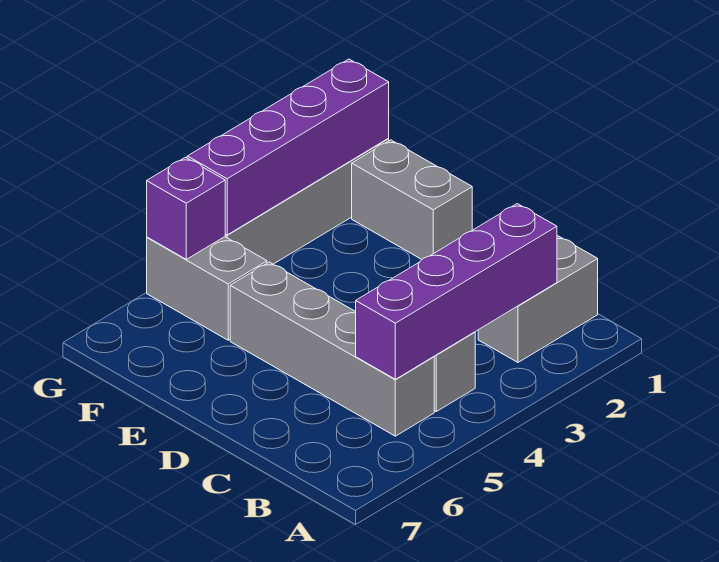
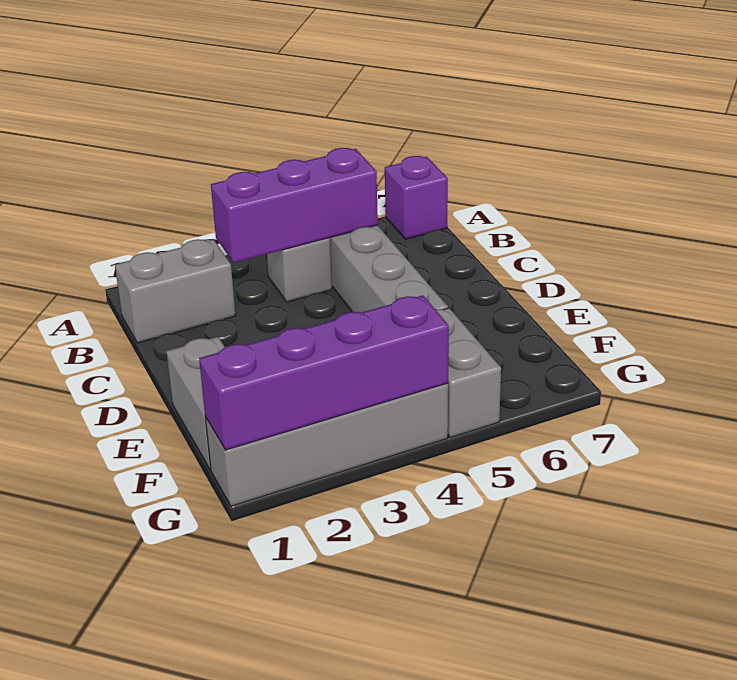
purple 1x4 brick [356,204,557,379] -> purple 1x3 brick [211,148,378,263]
purple 1x1 brick [147,157,225,259] -> purple 1x1 brick moved to [385,156,448,239]

